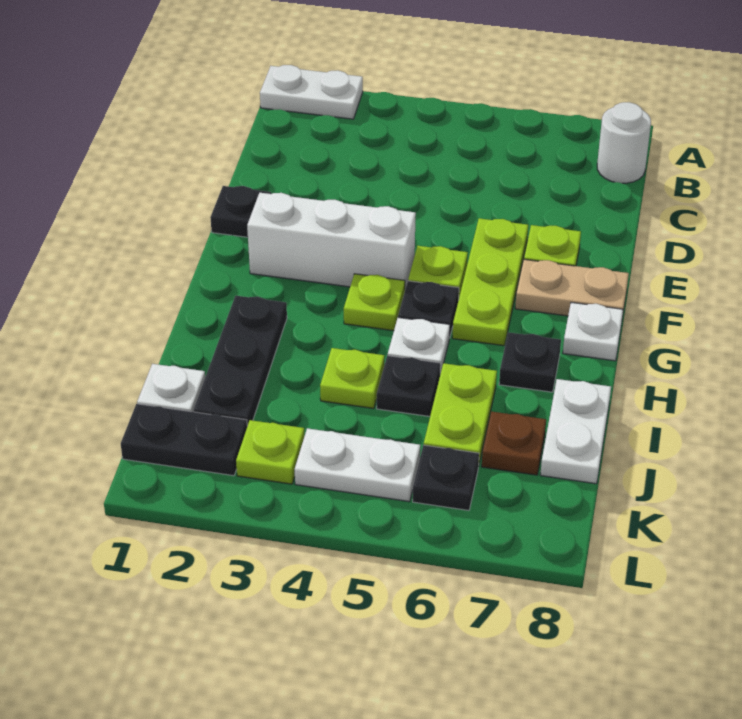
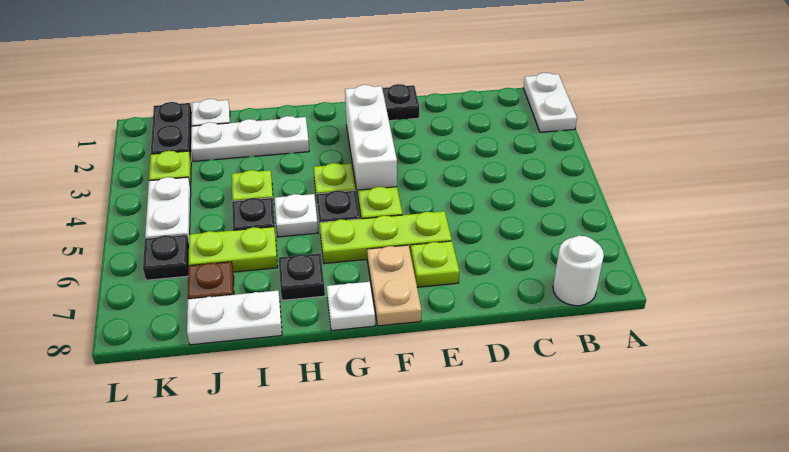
black 1x3 plate [193,296,287,426] -> white 1x3 plate [191,116,309,161]

